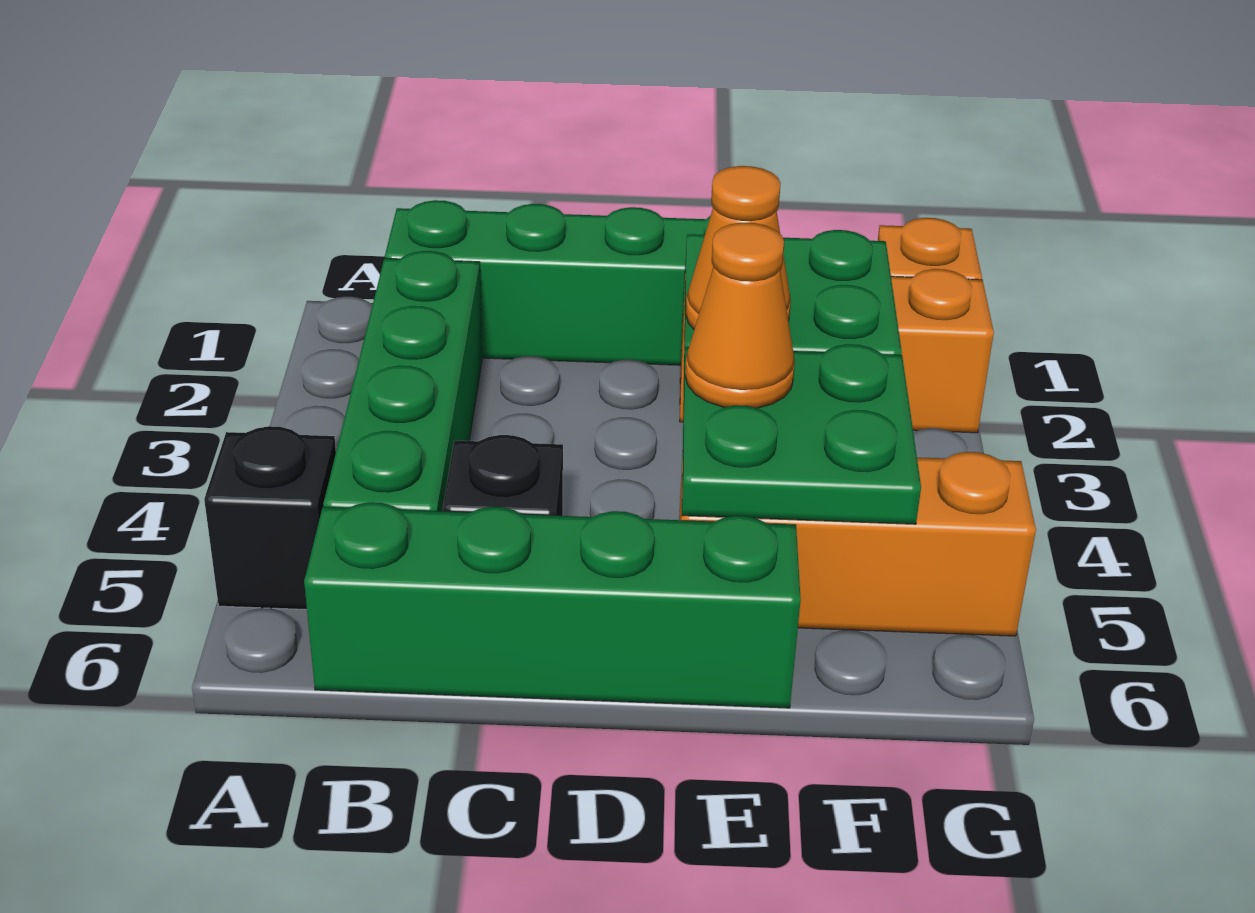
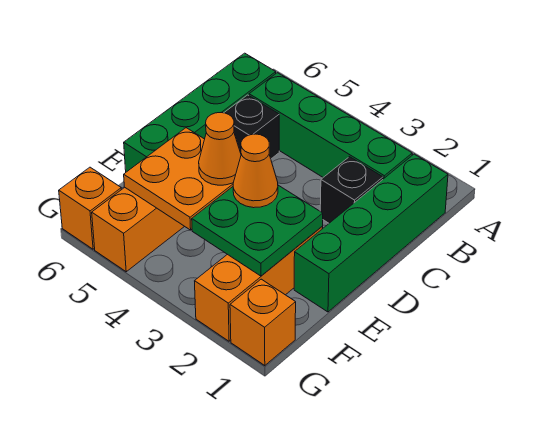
black 1x1 brick [204,426,336,610] -> black 1x1 brick moved to [320,157,383,223]
green 2x2 plate [682,344,921,524] -> orange 2x2 plate [124,128,233,230]
none -> orange 1x1 brick [59,167,121,249]

